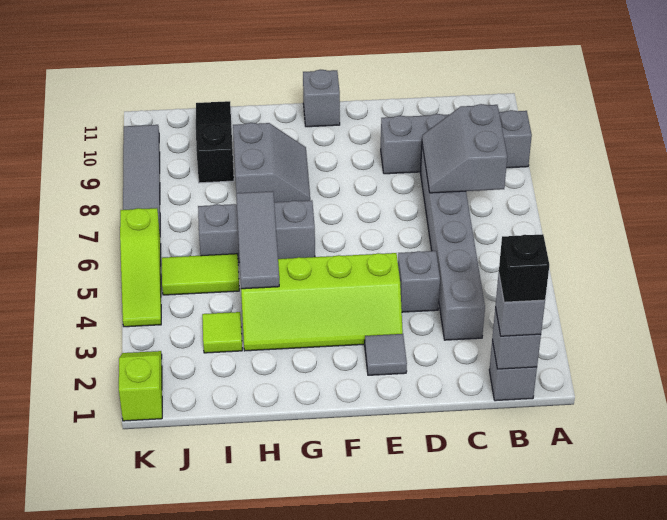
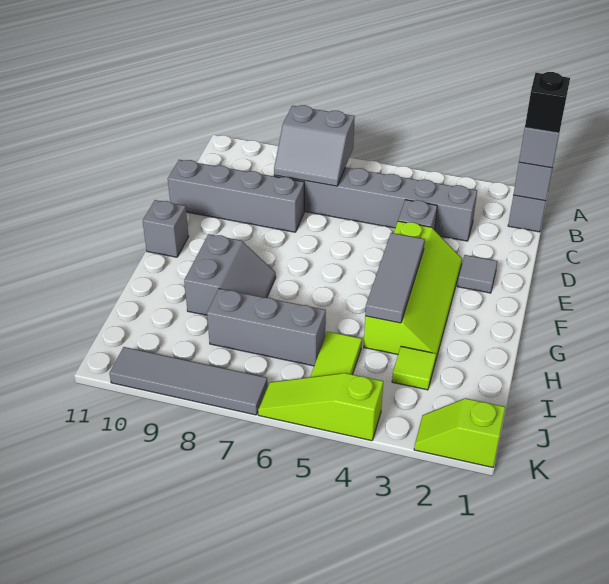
grey 1x4 brick [381,110,532,174] -> grey 1x4 brick turned to [168,160,304,232]
grey 1x3 brick [198,200,315,263] -> grey 1x3 brick turned to [207,289,326,366]
grey 2x2 slope [233,123,310,202] -> grey 2x2 slope turned to [184,234,276,315]
grey 1x3 tile [236,191,279,289] -> grey 1x3 tile turned to [365,233,425,323]
black 1x3 slope [196,101,234,183] -> none
lime 1x3 slope [120,208,161,327] -> lime 1x3 slope turned to [258,373,383,441]

